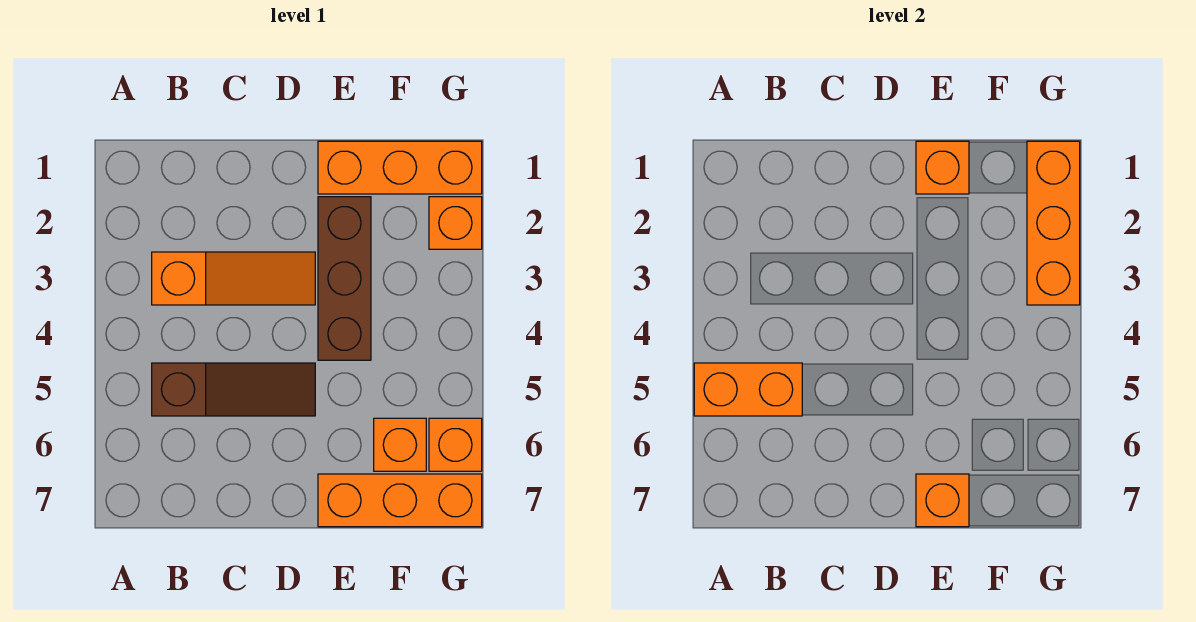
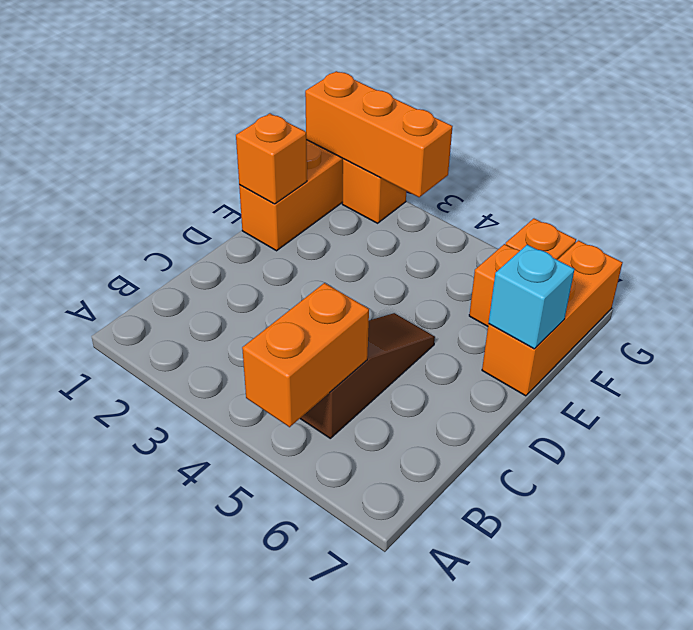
orange 1x3 slope [152,252,315,305] -> none
brown 1x3 brick [318,197,371,360] -> none
orange 1x1 brick [916,474,969,527] -> cyan 1x1 brick [489,245,575,349]

